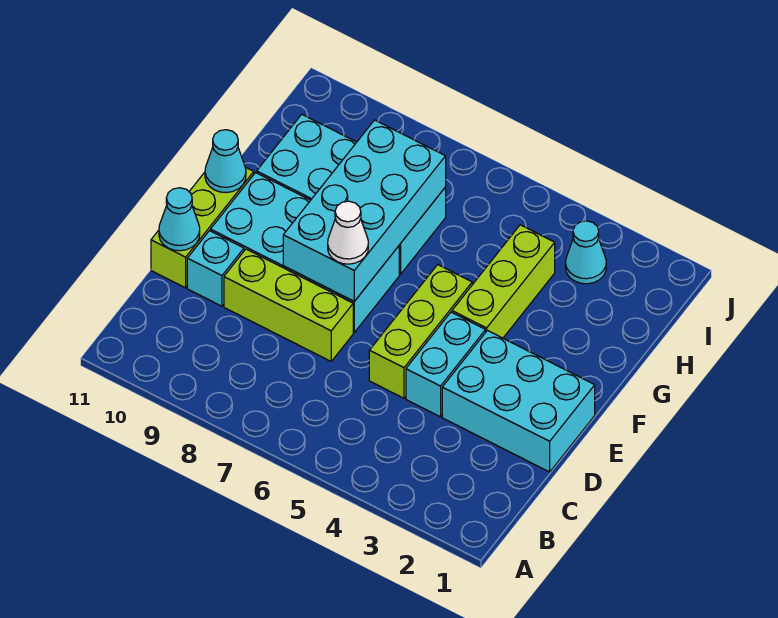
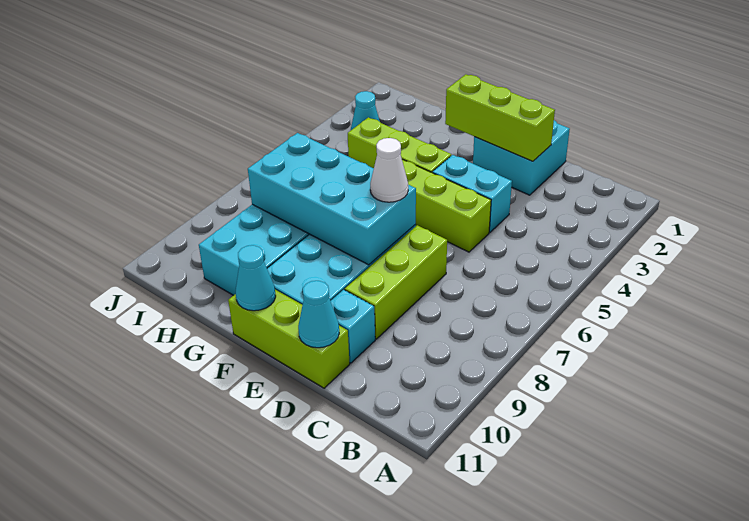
cyan 2x3 brick [442,331,595,472] -> cyan 2x2 brick [473,120,570,195]
none -> lime 1x3 brick [445,74,555,161]

